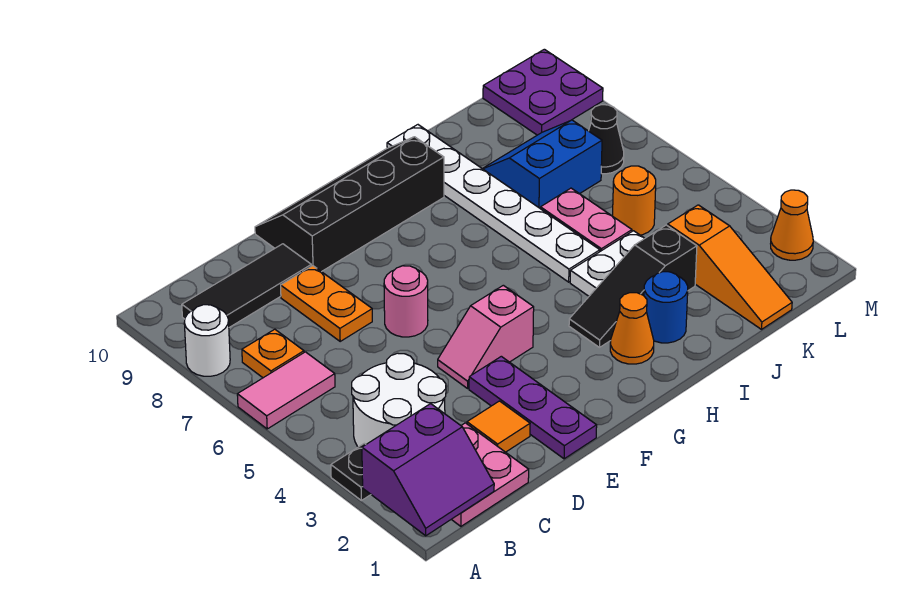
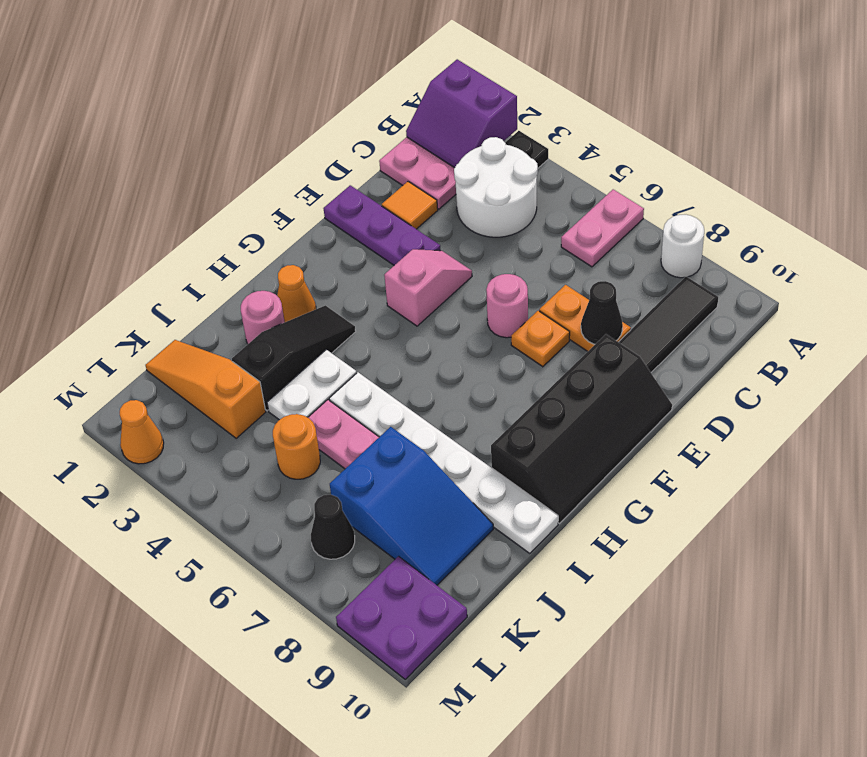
purple 2x2 slope [362,404,494,536] -> purple 2x2 slope turned to [406,59,517,168]
pink 1x2 tile [237,352,335,429] -> pink 1x2 plate [561,189,644,267]
orange 1x1 plate [242,329,304,378] -> orange 1x1 plate moved to [511,311,570,367]
none -> black 1x1 cone [581,281,623,344]
blue 1x1 round brick [644,272,688,343] -> pink 1x1 round brick [241,291,285,344]
blue 2x2 slope [482,120,602,209] -> blue 2x3 slope [330,427,493,585]

